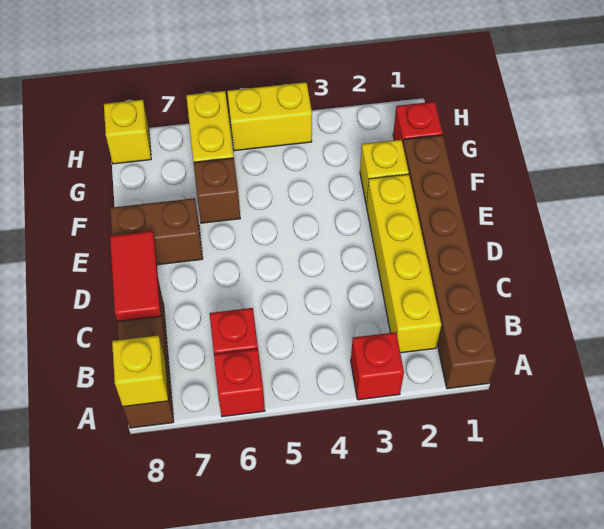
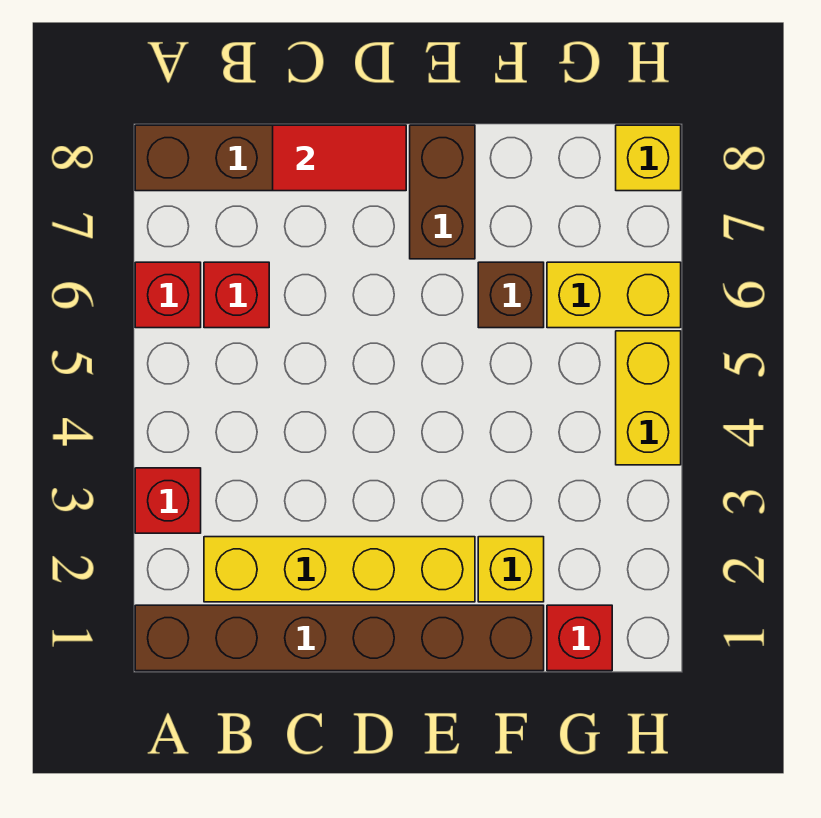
yellow 1x1 brick [112,335,168,407] -> none

